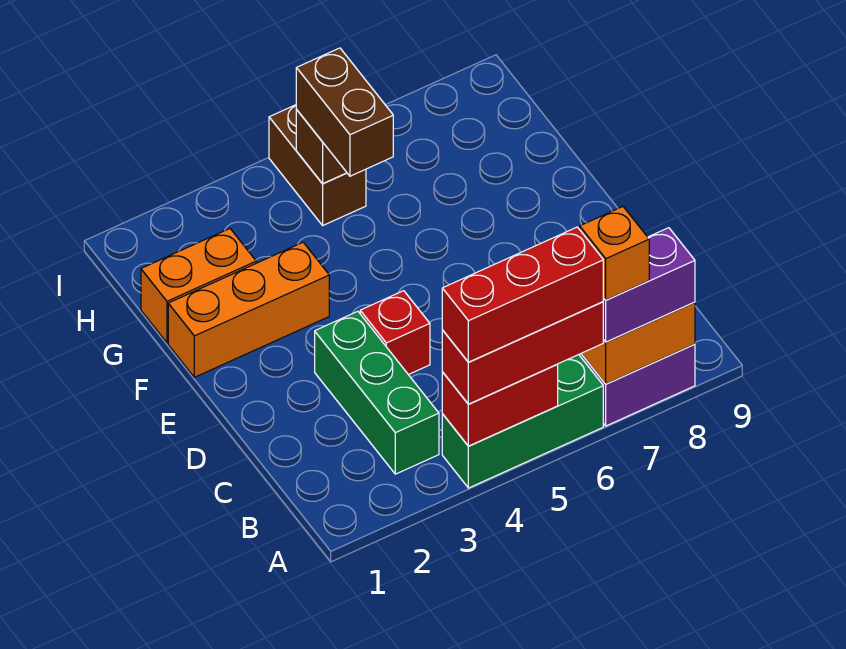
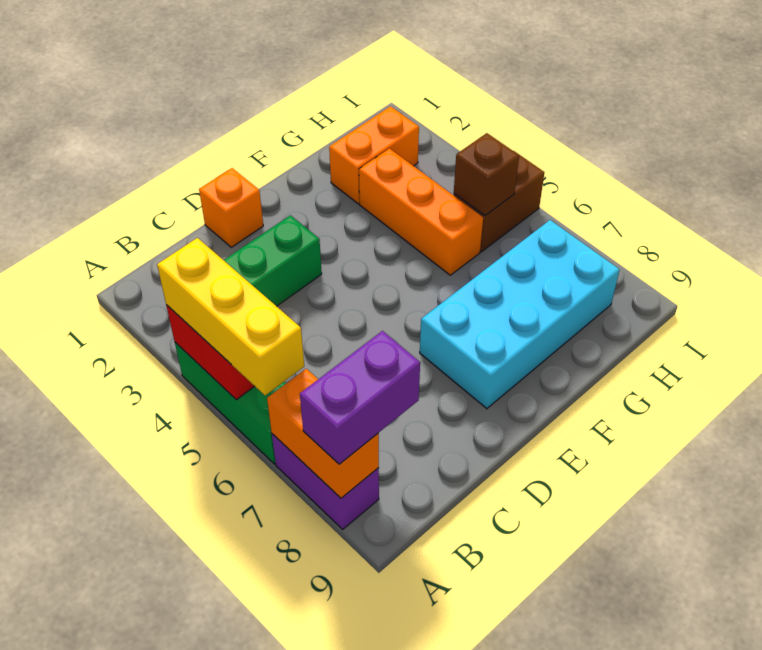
red 1x3 brick [442,302,603,404] -> yellow 1x3 brick [157,238,304,396]
red 1x3 brick [442,227,603,362] -> none
purple 1x2 brick [603,228,695,342] -> purple 1x2 brick turned to [300,331,420,464]
orange 1x1 brick [580,207,649,300] -> orange 1x1 brick moved to [199,168,263,247]
red 1x1 brick [360,291,430,375] -> none
none -> cyan 2x4 brick [420,220,620,409]
orange 1x3 brick [168,242,329,377] -> orange 1x3 brick moved to [359,149,483,275]
orange 1x2 brick [141,229,256,343] -> orange 1x2 brick turned to [329,106,419,204]
brown 1x2 brick [296,48,393,176] -> none

